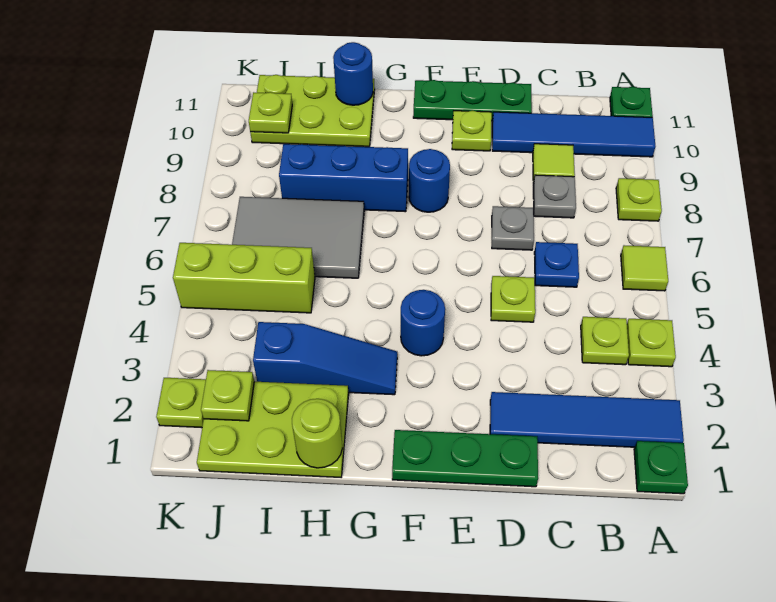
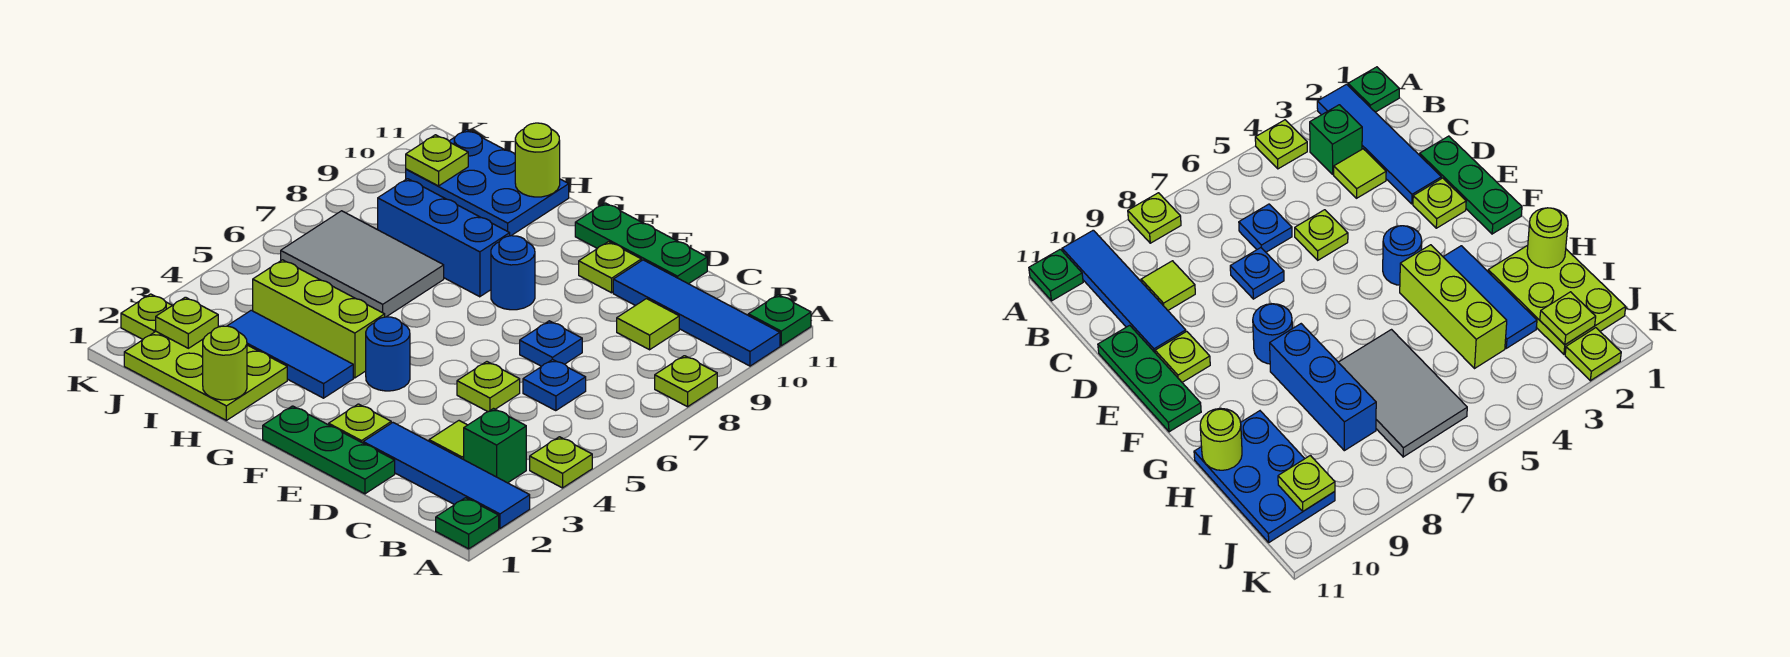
lime 1x1 tile [621,245,668,291] -> lime 1x1 tile moved to [429,421,467,459]
none -> green 1x1 brick [464,409,526,483]
lime 1x1 plate [581,317,629,365] -> lime 1x1 plate moved to [329,404,391,443]
grey 1x1 plate [533,175,576,218] -> none
grey 1x1 plate [492,206,534,250] -> blue 1x1 plate [520,321,582,366]
blue 1x3 slope [253,322,397,395] -> blue 1x3 tile [228,310,353,398]
lime 2x3 plate [250,75,375,147] -> blue 2x3 plate [406,130,569,236]
blue 1x1 round brick [333,42,373,105] -> lime 1x1 round brick [515,123,560,197]
lime 1x3 brick [173,243,315,313] -> lime 1x3 brick moved to [253,260,385,378]

